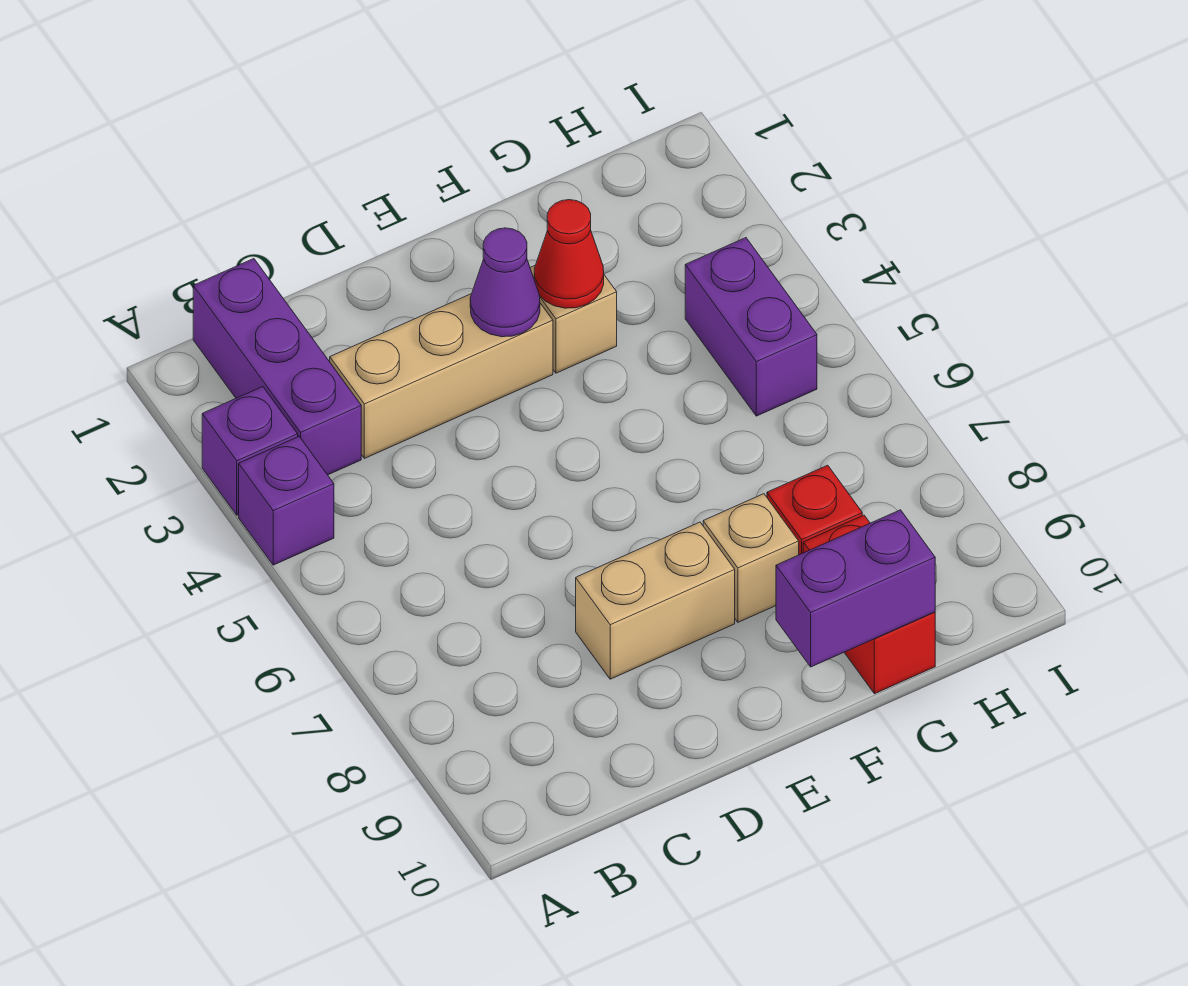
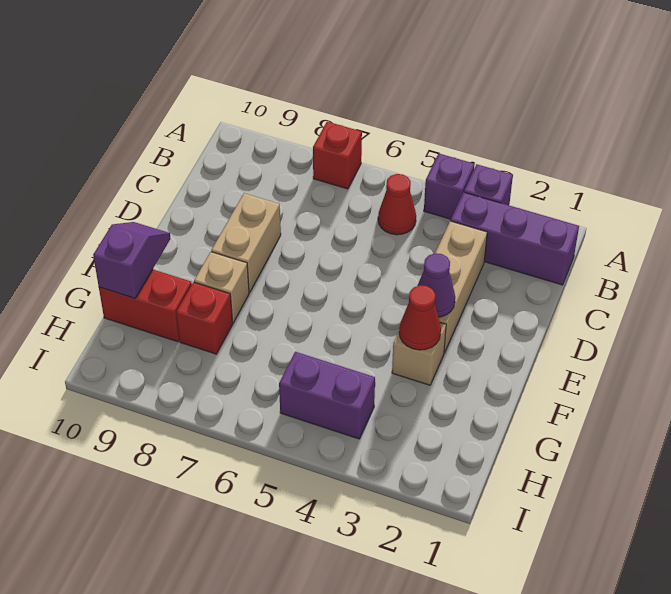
none -> red 1x1 brick [313,122,362,189]
none -> red 1x1 cone [378,174,416,235]
purple 1x2 brick [776,510,935,667] -> purple 1x2 slope [93,222,170,298]

